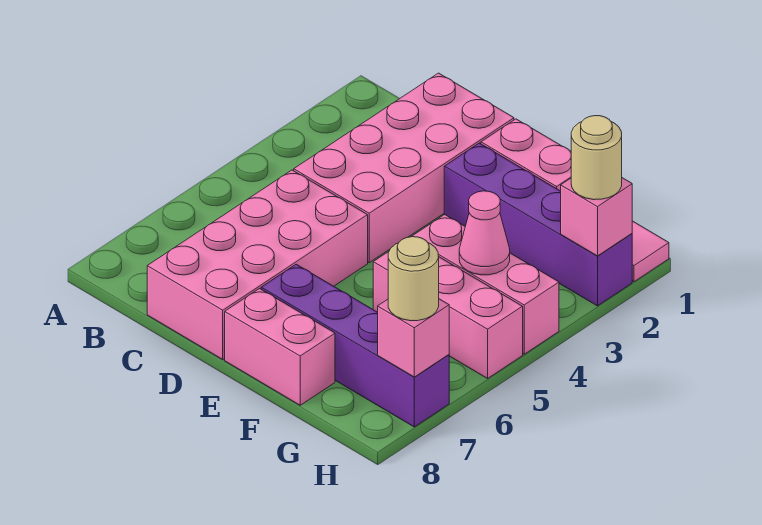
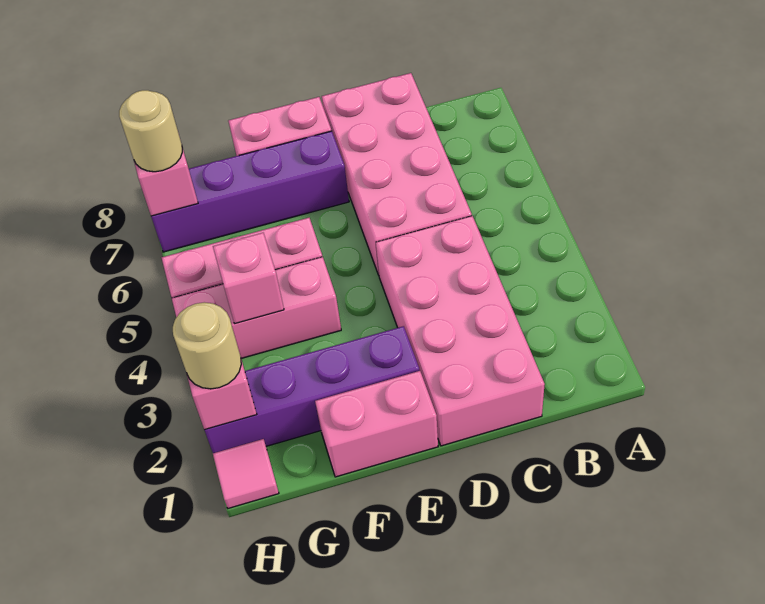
pink 1x1 cone [459,191,510,275] -> pink 1x1 brick [213,233,284,324]

